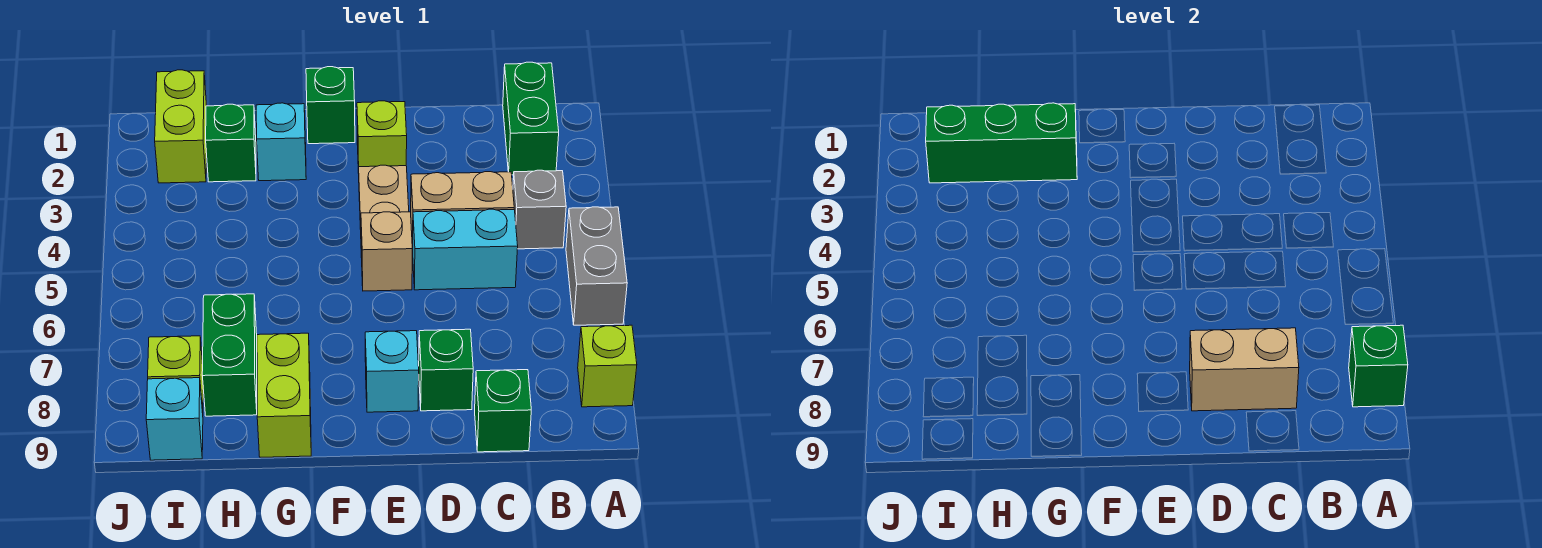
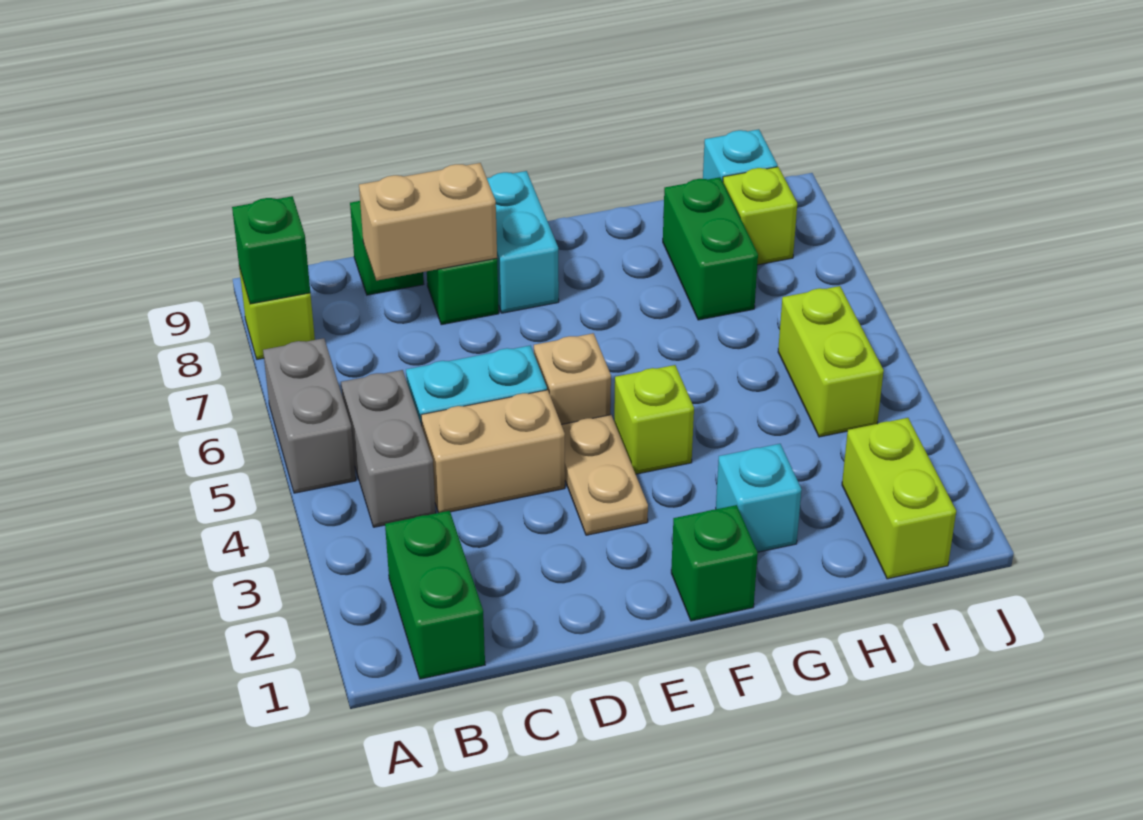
grey 1x1 brick [513,170,566,249] -> grey 1x2 brick [341,370,436,527]
lime 1x1 brick [357,101,407,173] -> lime 1x1 brick moved to [614,365,694,474]
cyan 1x1 brick [365,331,419,412] -> cyan 1x2 brick [487,171,559,313]
green 1x3 brick [926,103,1077,183] -> none
lime 1x2 brick [257,333,311,457] -> lime 1x2 brick moved to [778,286,884,437]
green 1x1 brick [206,104,256,182] -> none

